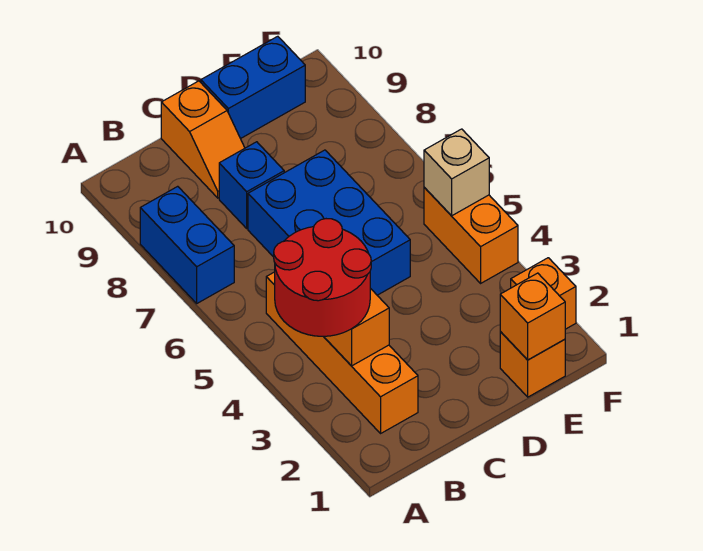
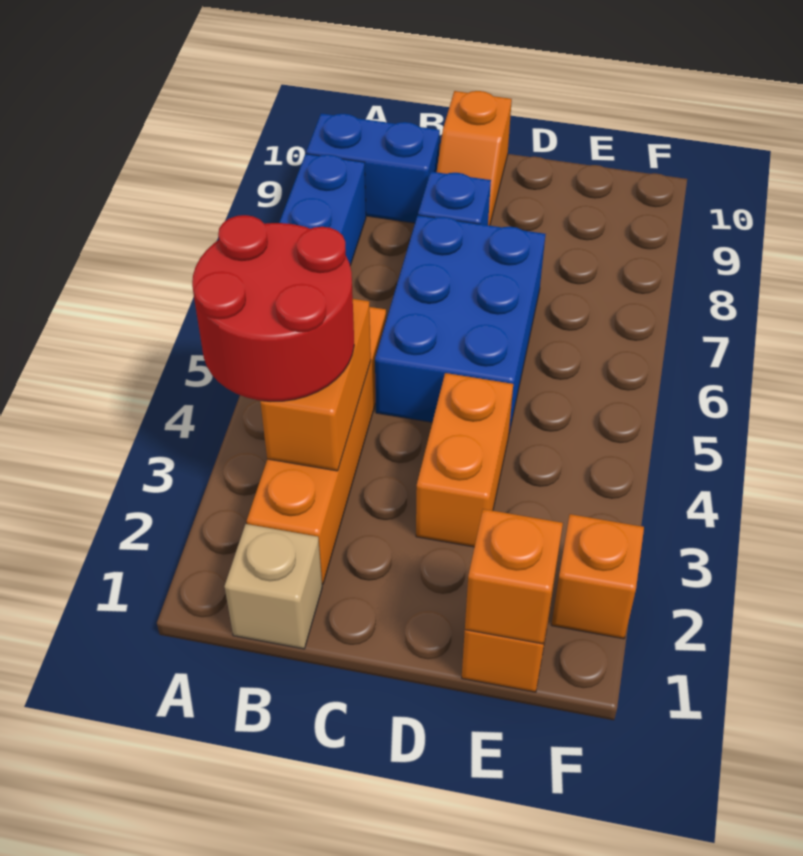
blue 1x2 brick [201,36,305,139] -> blue 1x2 brick moved to [306,113,440,223]
orange 1x2 brick [424,188,518,283] -> orange 1x2 brick moved to [416,373,513,547]
tan 1x1 brick [424,129,489,216] -> tan 1x1 brick moved to [225,524,322,649]

